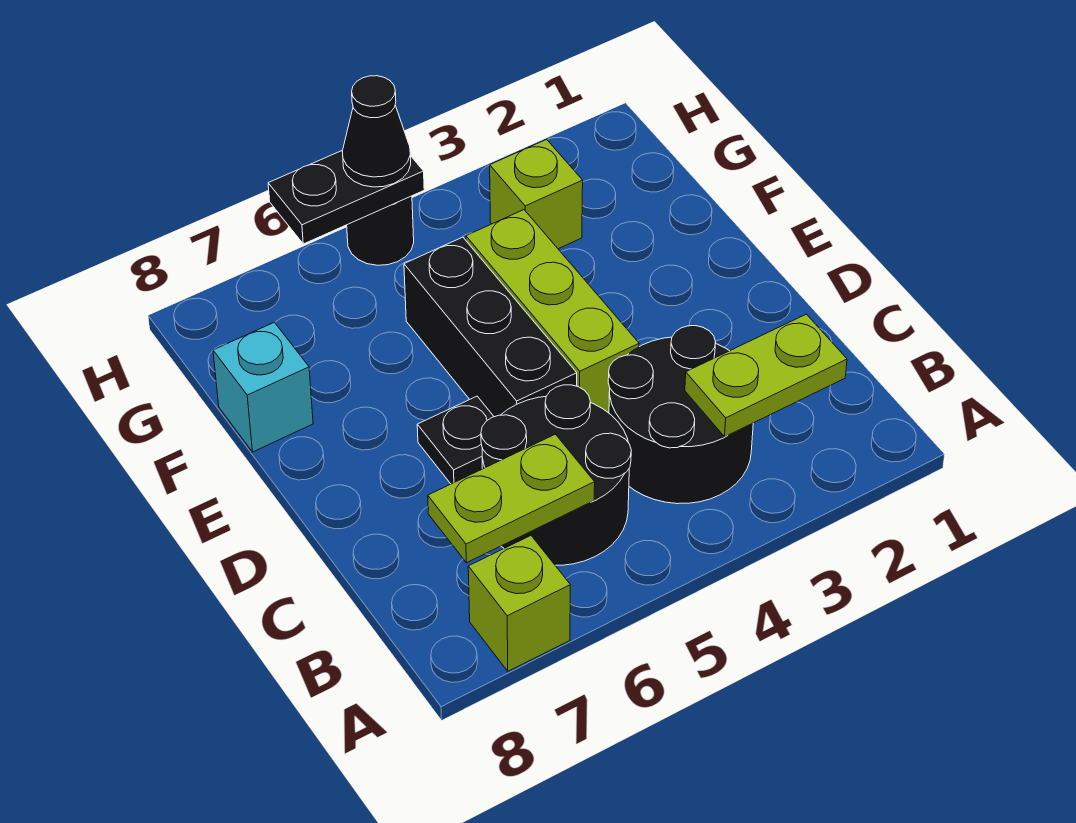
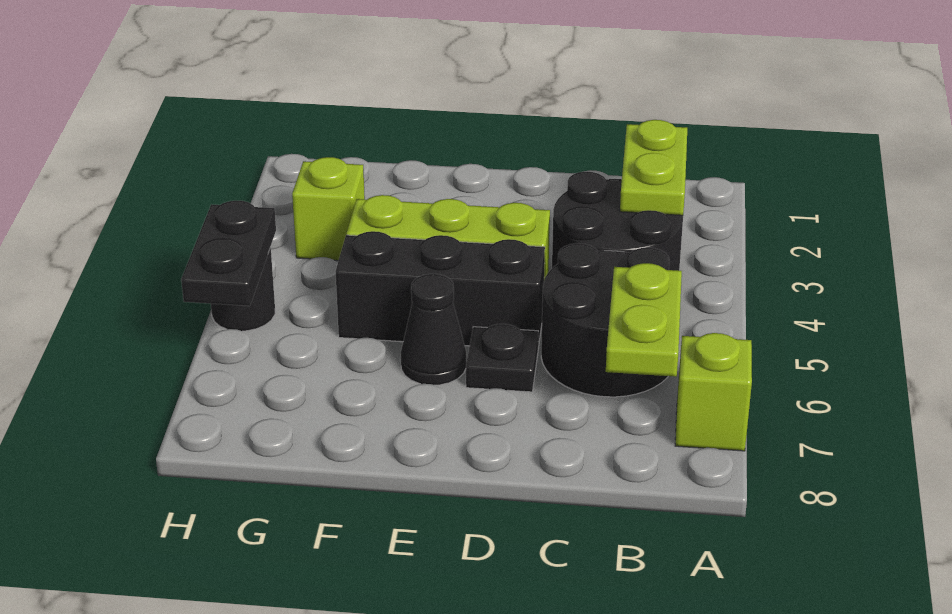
cyan 1x1 brick [213,322,313,452] -> none
black 1x1 cone [342,76,411,187] -> black 1x1 cone moved to [401,274,466,385]

